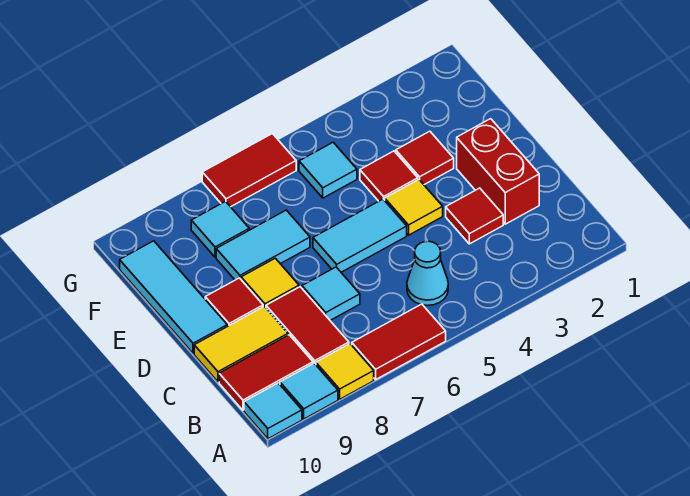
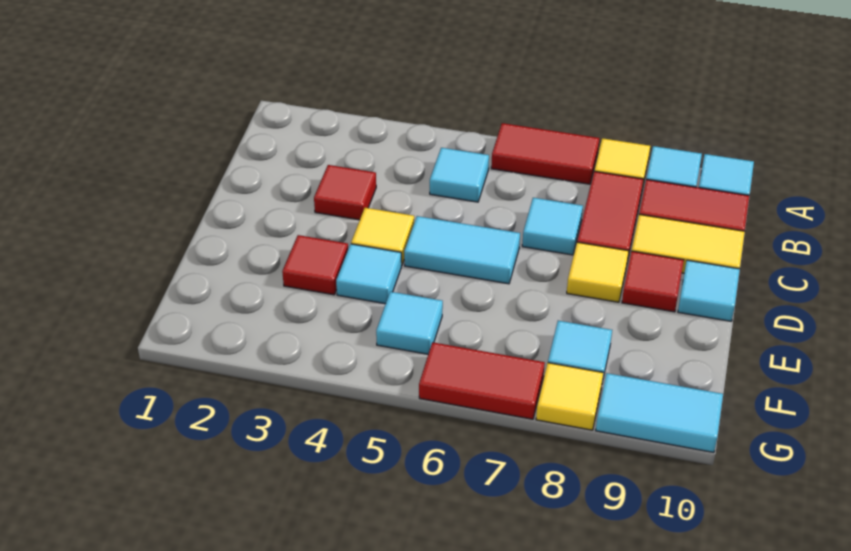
cyan 1x1 cone [407,241,448,306] -> cyan 1x1 tile [430,148,489,202]
red 1x2 brick [457,119,539,224] -> none
cyan 1x3 tile [120,241,227,354] -> cyan 1x1 tile [678,260,740,321]
red 1x1 tile [360,151,418,201] -> cyan 1x1 tile [336,244,401,304]
cyan 1x2 tile [216,210,310,280] -> cyan 1x2 tile moved to [596,373,723,453]
none -> yellow 1x1 tile [536,363,603,430]

